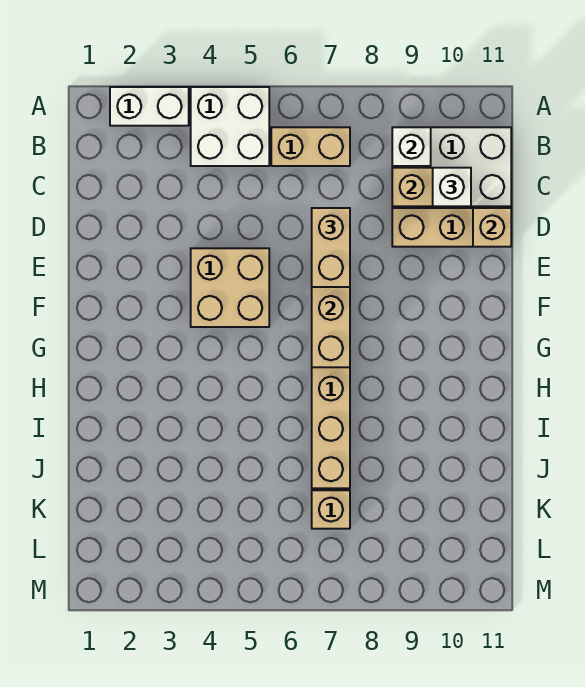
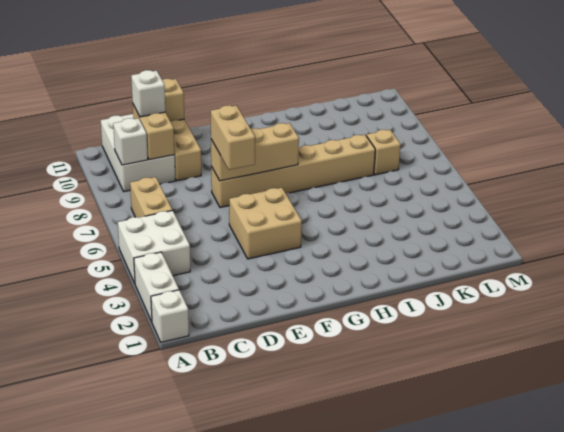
none -> white 1x1 brick [151,290,189,342]
tan 1x2 brick [312,208,350,287] -> tan 1x2 brick turned to [211,105,255,170]

